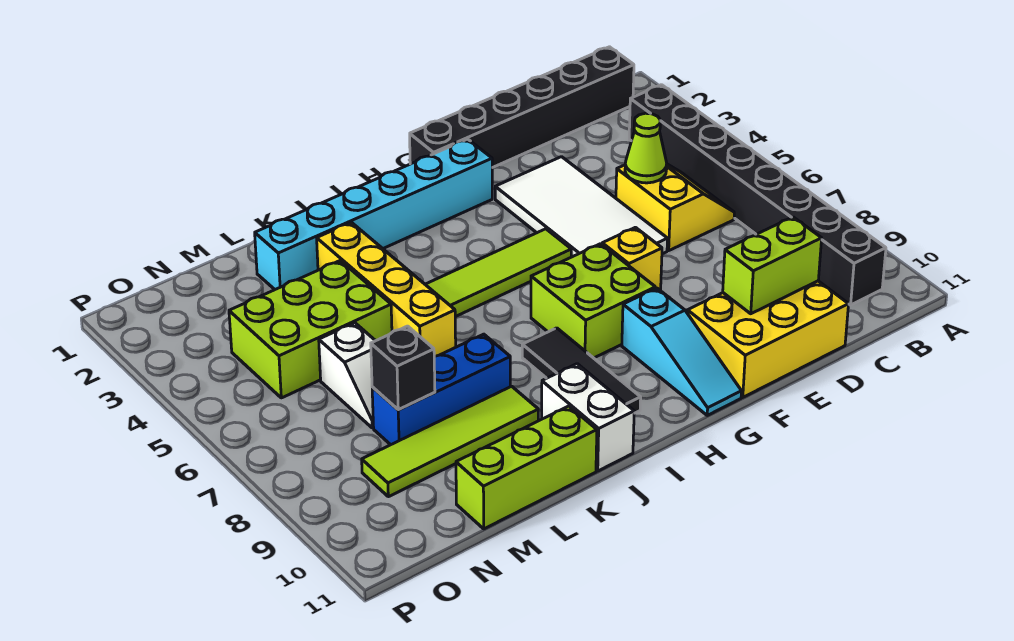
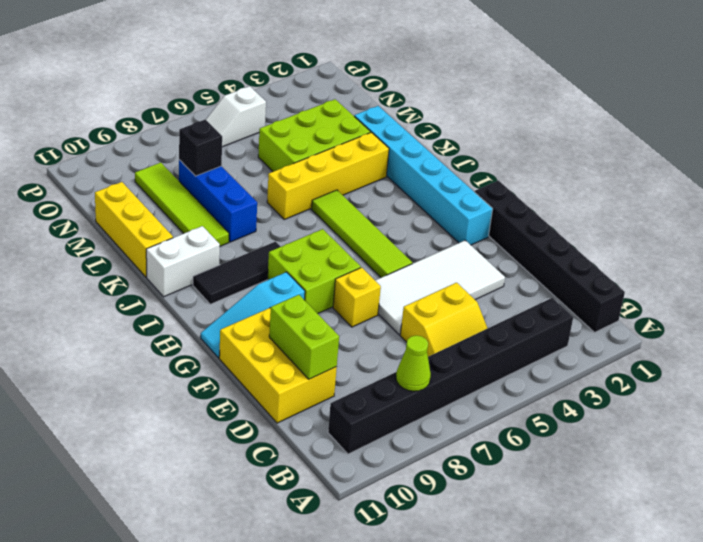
lime 1x1 cone [625,113,667,183] -> lime 1x1 cone moved to [396,335,431,391]
lime 1x3 brick [456,406,597,529] -> yellow 1x3 brick [95,182,173,277]
lime 2x3 brick [229,261,392,398] -> lime 2x3 brick turned to [258,99,370,172]
white 1x2 slope [319,323,375,428] -> white 1x2 slope moved to [206,86,266,147]

